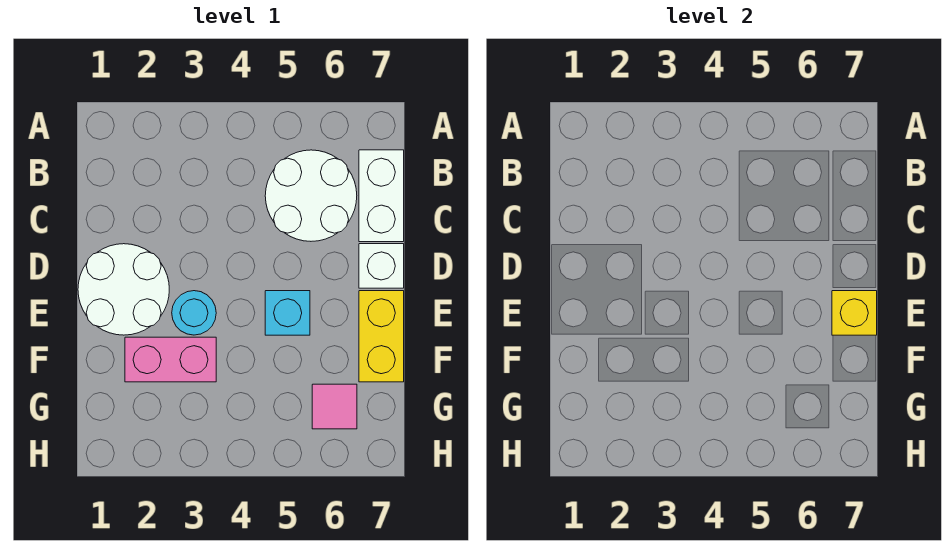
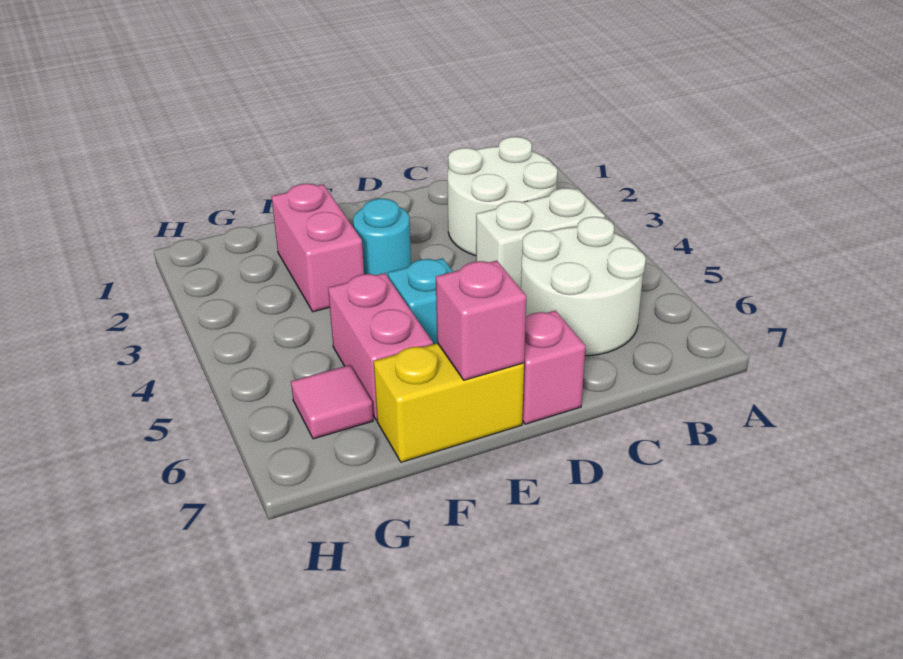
white 1x2 brick [359,150,404,242] -> white 1x2 brick moved to [476,188,605,289]
white 2x2 round brick [78,244,169,335] -> white 2x2 round brick moved to [448,137,557,256]
white 1x1 brick [359,244,404,288] -> pink 1x1 brick [522,311,586,424]
yellow 1x1 brick [832,291,877,335] -> pink 1x1 brick [436,261,526,380]
none -> pink 1x2 brick [328,273,433,420]

